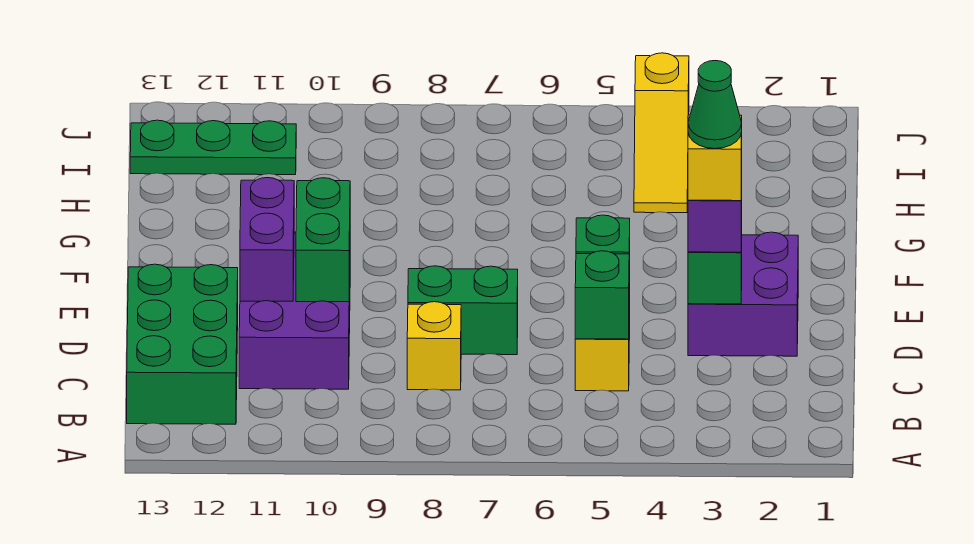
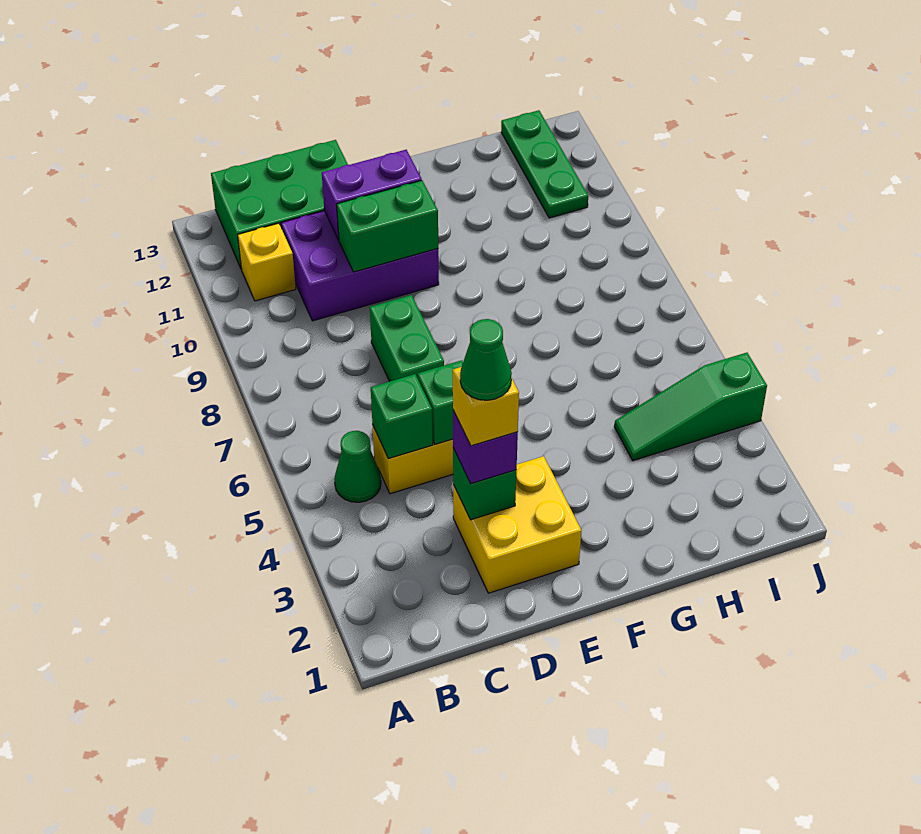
none -> green 1x1 cone [335,431,381,502]
yellow 1x1 brick [407,302,461,390] -> yellow 1x1 brick moved to [238,223,296,301]
purple 2x2 brick [688,232,798,356] -> yellow 2x2 brick [453,456,581,593]
yellow 1x3 slope [634,53,689,213] -> green 1x3 slope [614,353,767,461]

